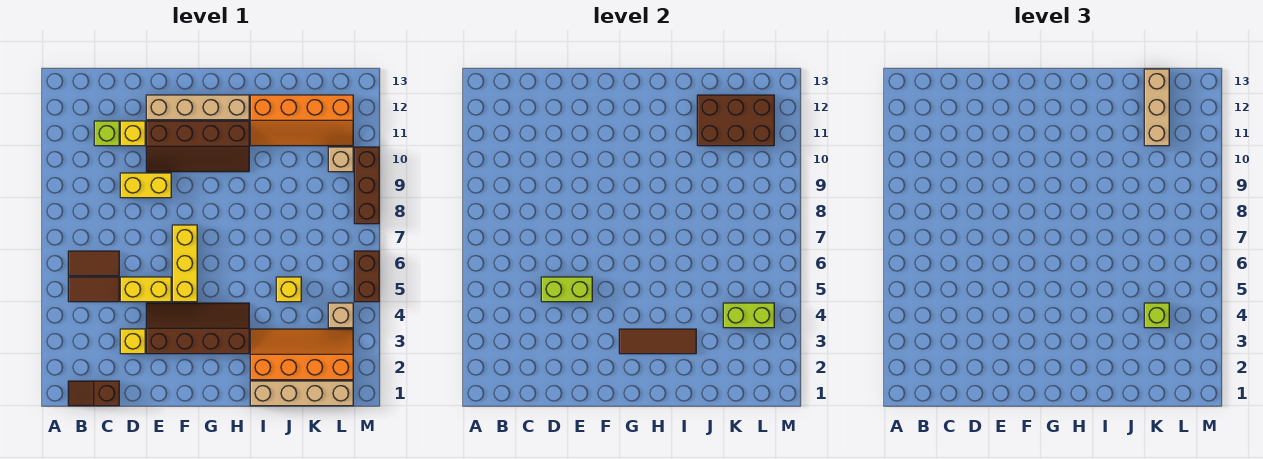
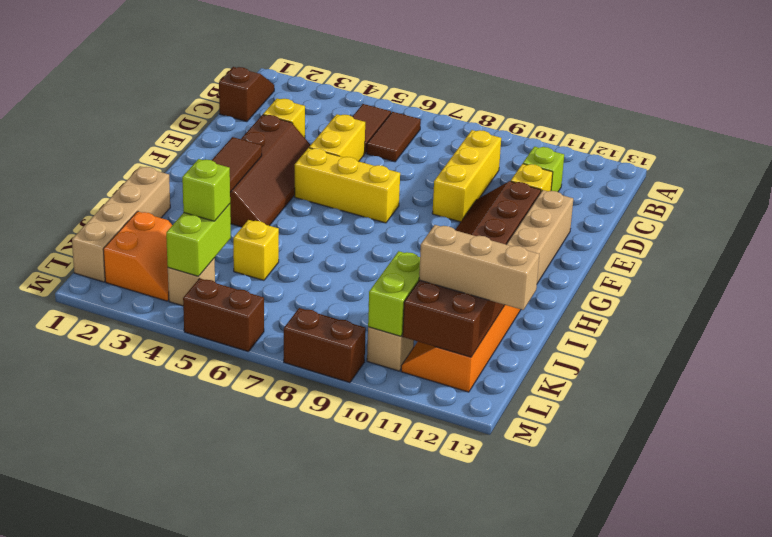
lime 1x2 brick [541,277,592,302] -> lime 1x2 brick moved to [368,251,420,336]
yellow 1x2 brick [120,173,171,198] -> yellow 1x3 brick [432,130,501,222]
orange 2x4 slope [250,329,353,380] -> orange 2x2 slope [103,211,172,301]
brown 1x3 brick [354,147,379,224] -> brown 1x2 brick [284,308,366,383]

